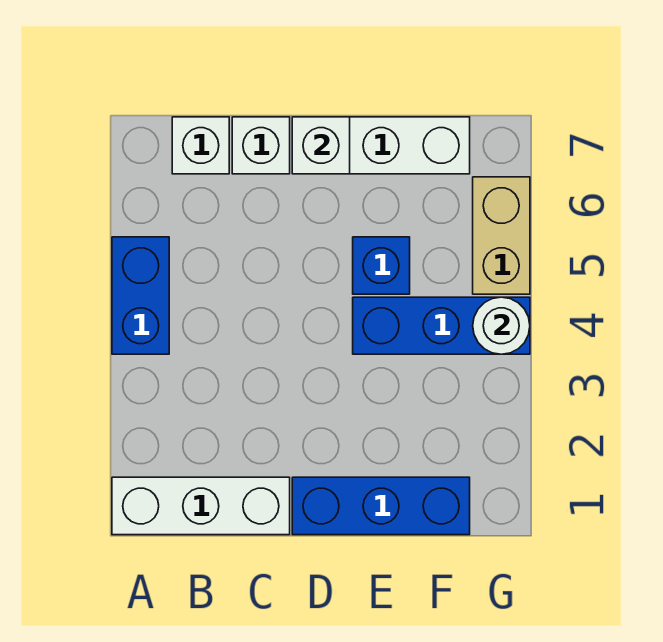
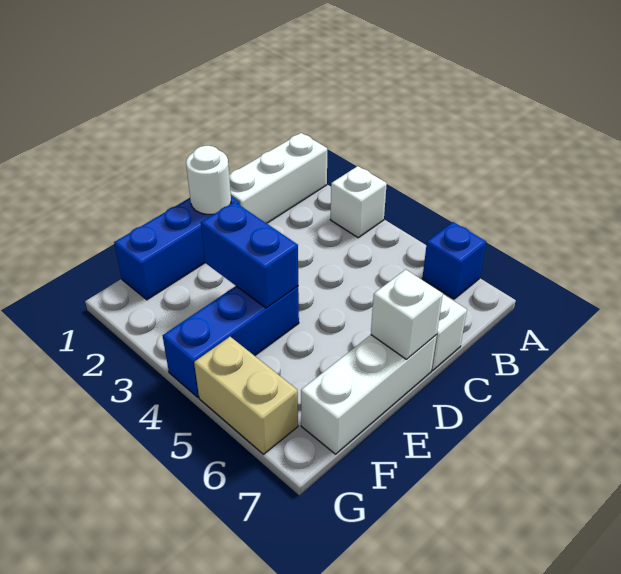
blue 1x2 brick [112,237,169,354] -> blue 1x2 brick moved to [201,202,298,308]
white 1x1 brick [172,117,229,174] -> white 1x1 brick moved to [330,166,387,238]
blue 1x1 brick [353,237,410,294] -> blue 1x1 brick moved to [422,222,486,299]
white 1x1 round brick [473,297,530,354] -> white 1x1 round brick moved to [186,146,231,214]

